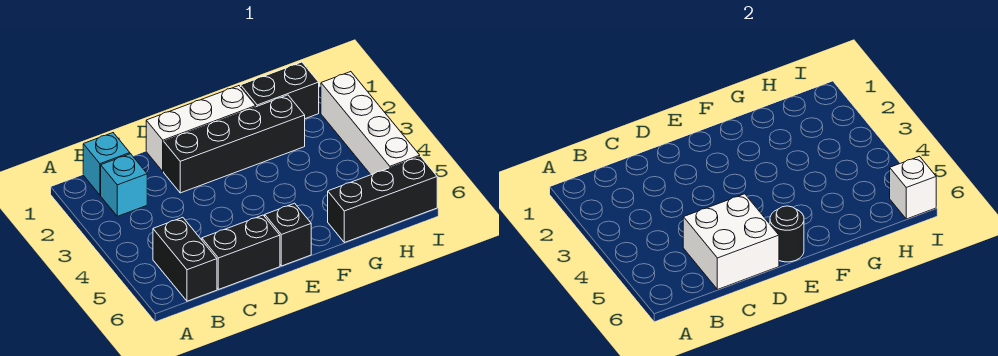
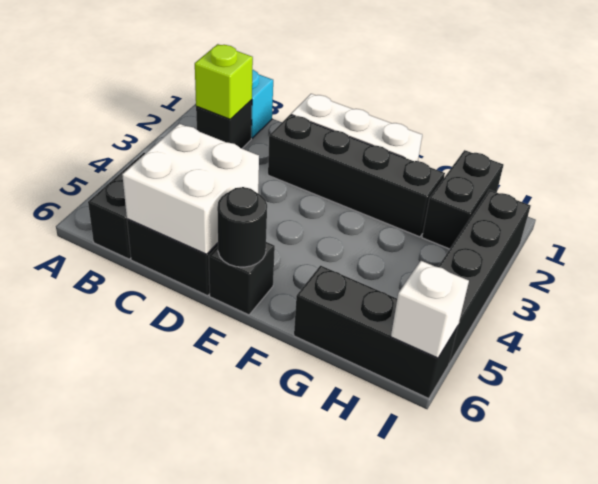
cyan 1x1 brick [101,154,147,216] -> black 1x1 brick [196,100,252,148]
none -> lime 1x1 brick [195,44,253,119]
black 1x2 brick [241,62,319,119] -> black 1x2 brick turned to [422,150,503,249]
white 1x4 brick [321,72,420,175] -> black 1x4 brick [438,190,531,363]

